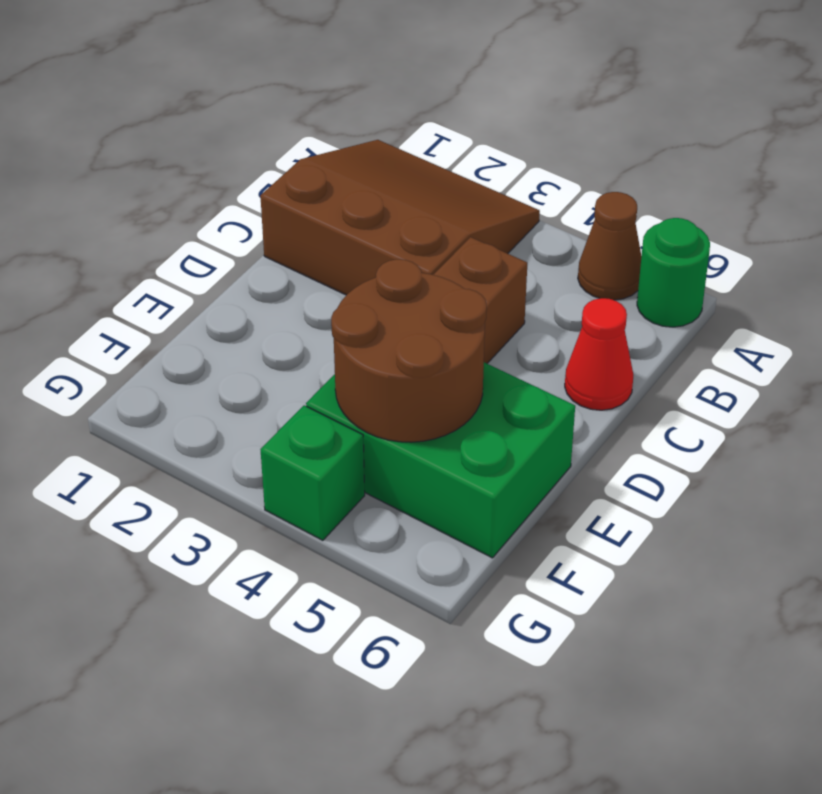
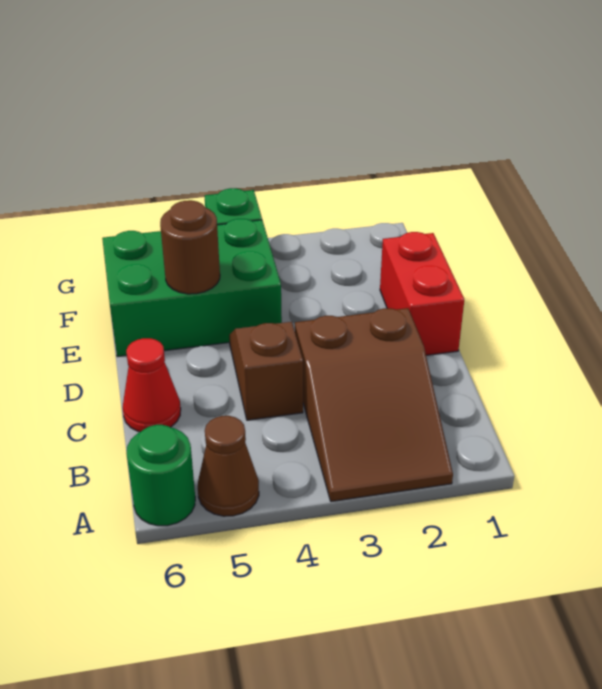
brown 3x3 slope [260,140,540,295] -> brown 2x3 slope [295,308,453,502]
none -> red 1x2 brick [380,232,464,355]
brown 2x2 round brick [331,259,487,442] -> brown 1x1 round brick [160,200,220,294]

